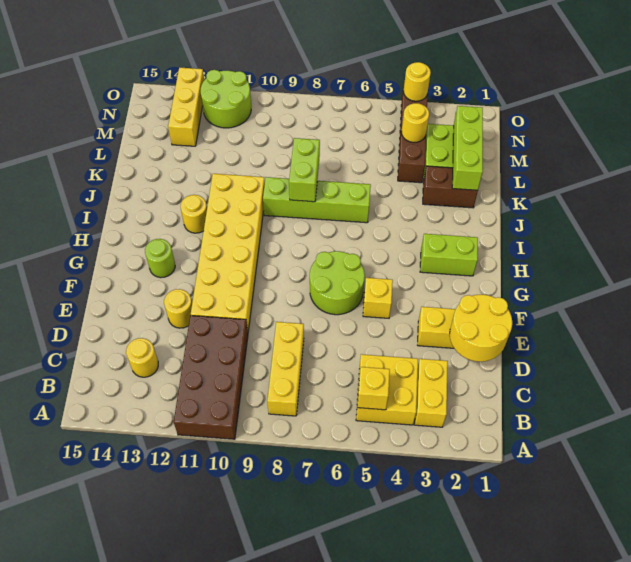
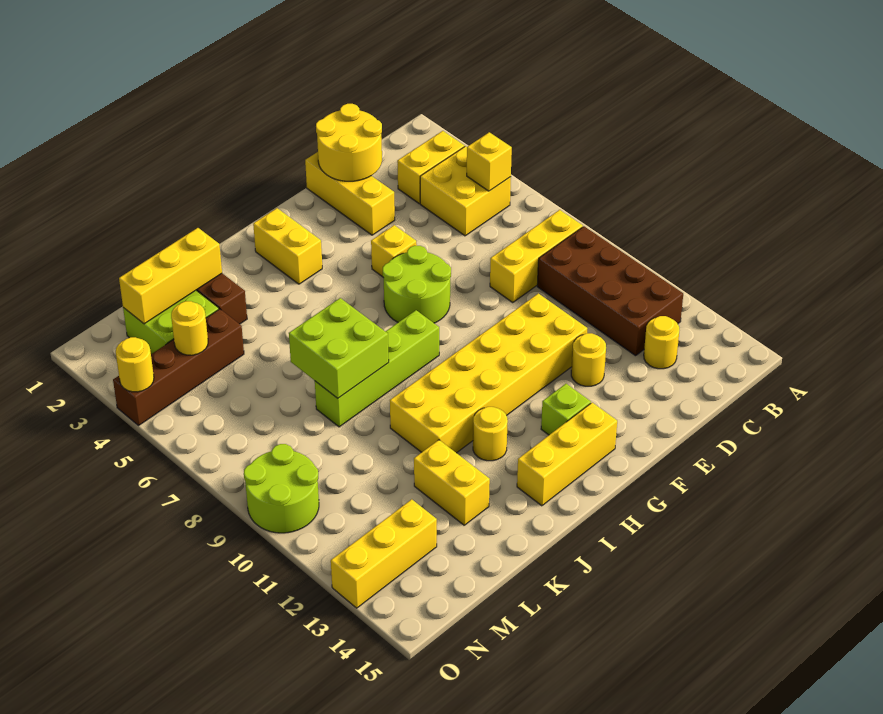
brown 2x4 brick [174,315,248,439] -> brown 2x4 brick turned to [537,226,683,356]
lime 1x1 round brick [145,239,175,278] -> lime 1x1 brick [541,384,591,435]
none -> yellow 1x3 brick [517,403,617,506]
lime 1x2 brick [420,234,478,276] -> yellow 1x2 brick [253,208,322,284]
lime 1x4 brick [263,177,371,223] -> lime 1x4 brick turned to [315,310,439,427]
lime 1x2 brick [289,138,320,202] -> lime 2x2 brick [289,298,389,398]
lime 1x3 brick [452,106,483,190] -> yellow 1x3 brick [119,228,222,324]
none -> yellow 1x2 brick [414,440,490,525]
lime 2x2 round brick [200,70,251,128] -> lime 2x2 round brick moved to [244,444,319,533]

